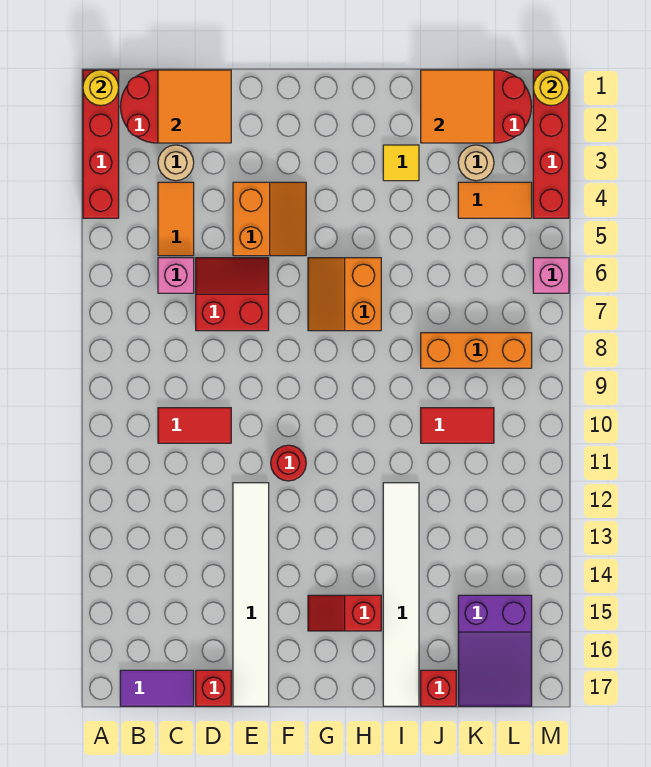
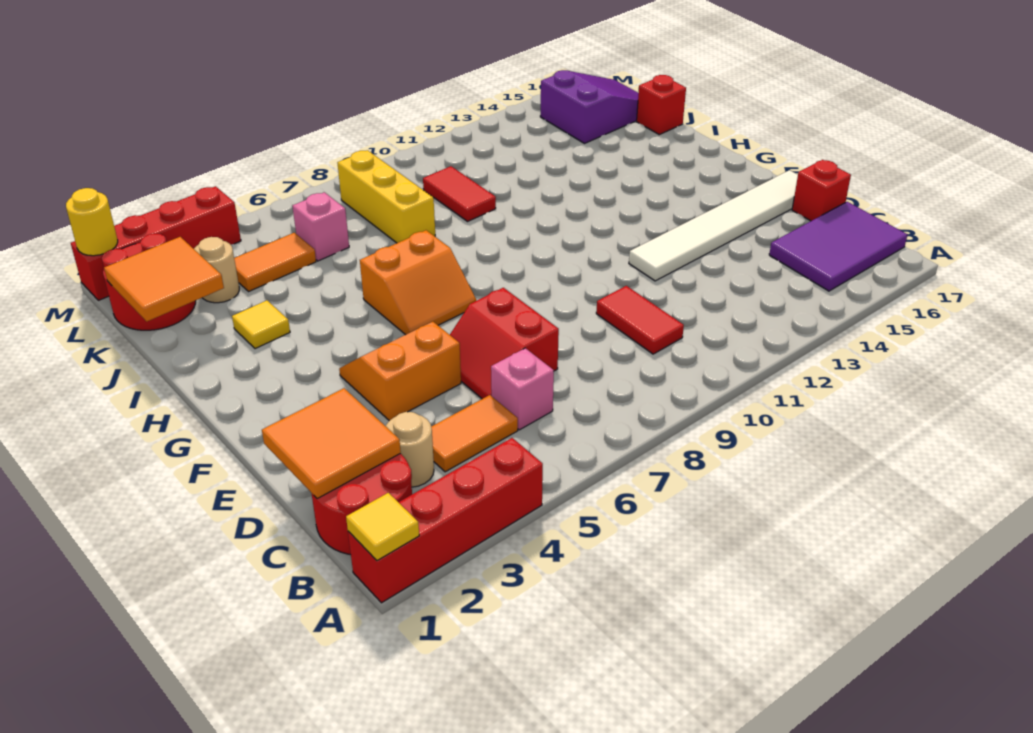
yellow 1x1 round brick [83,70,119,106] -> yellow 1x1 tile [346,493,419,560]
purple 1x2 tile [120,670,194,706] -> purple 2x3 tile [769,202,907,291]
red 1x1 round brick [271,445,306,481] -> none
red 1x2 slope [308,595,381,631] -> none
white 1x6 tile [383,483,419,706] -> none
orange 1x3 brick [421,333,532,368] -> yellow 1x3 brick [338,150,435,243]
orange 1x2 tile [458,182,532,218] -> orange 1x2 tile turned to [234,233,316,291]
pink 1x1 brick [533,258,569,293] -> pink 1x1 brick moved to [293,192,349,261]

